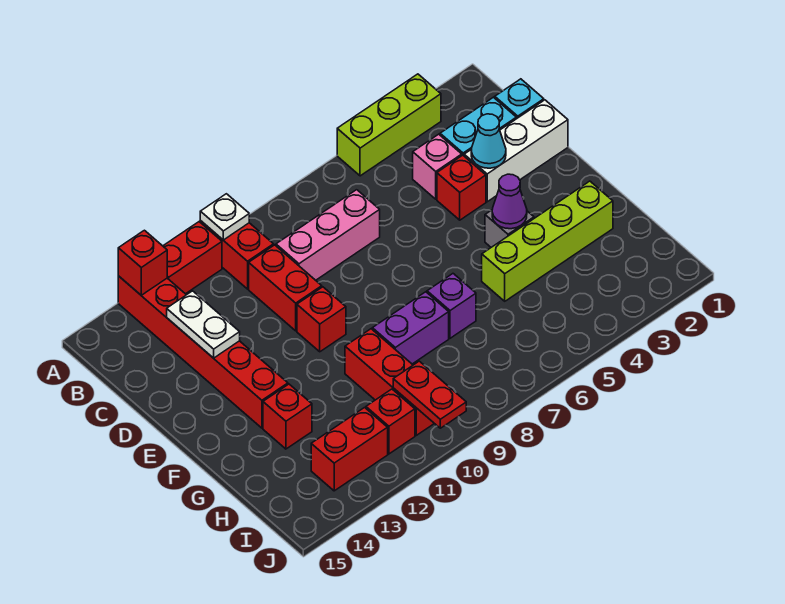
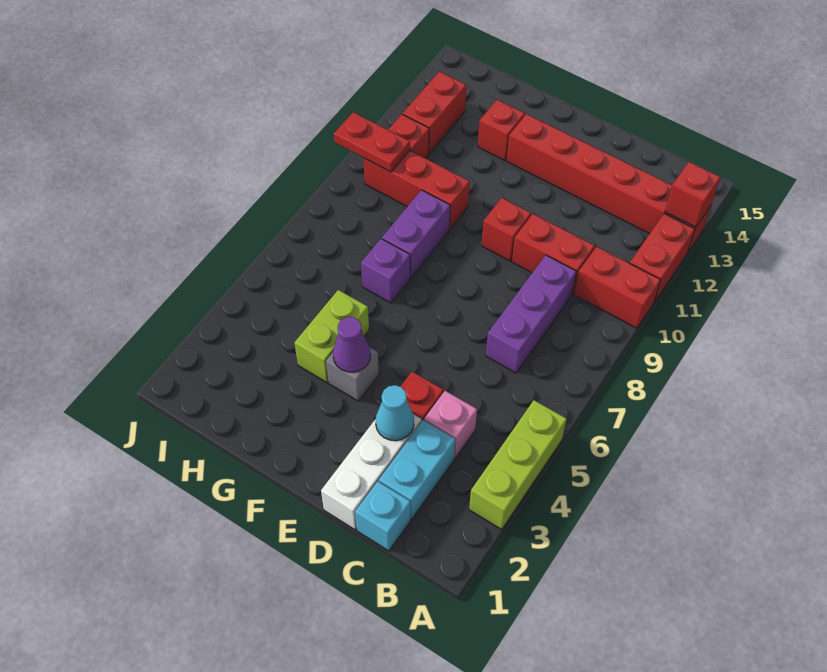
white 1x1 plate [200,194,249,240] -> none
pink 1x3 brick [276,190,380,280] -> purple 1x3 brick [486,255,576,373]
white 1x2 plate [167,291,240,358] -> none
lime 1x4 brick [482,181,613,301] -> lime 1x2 brick [295,290,369,382]

